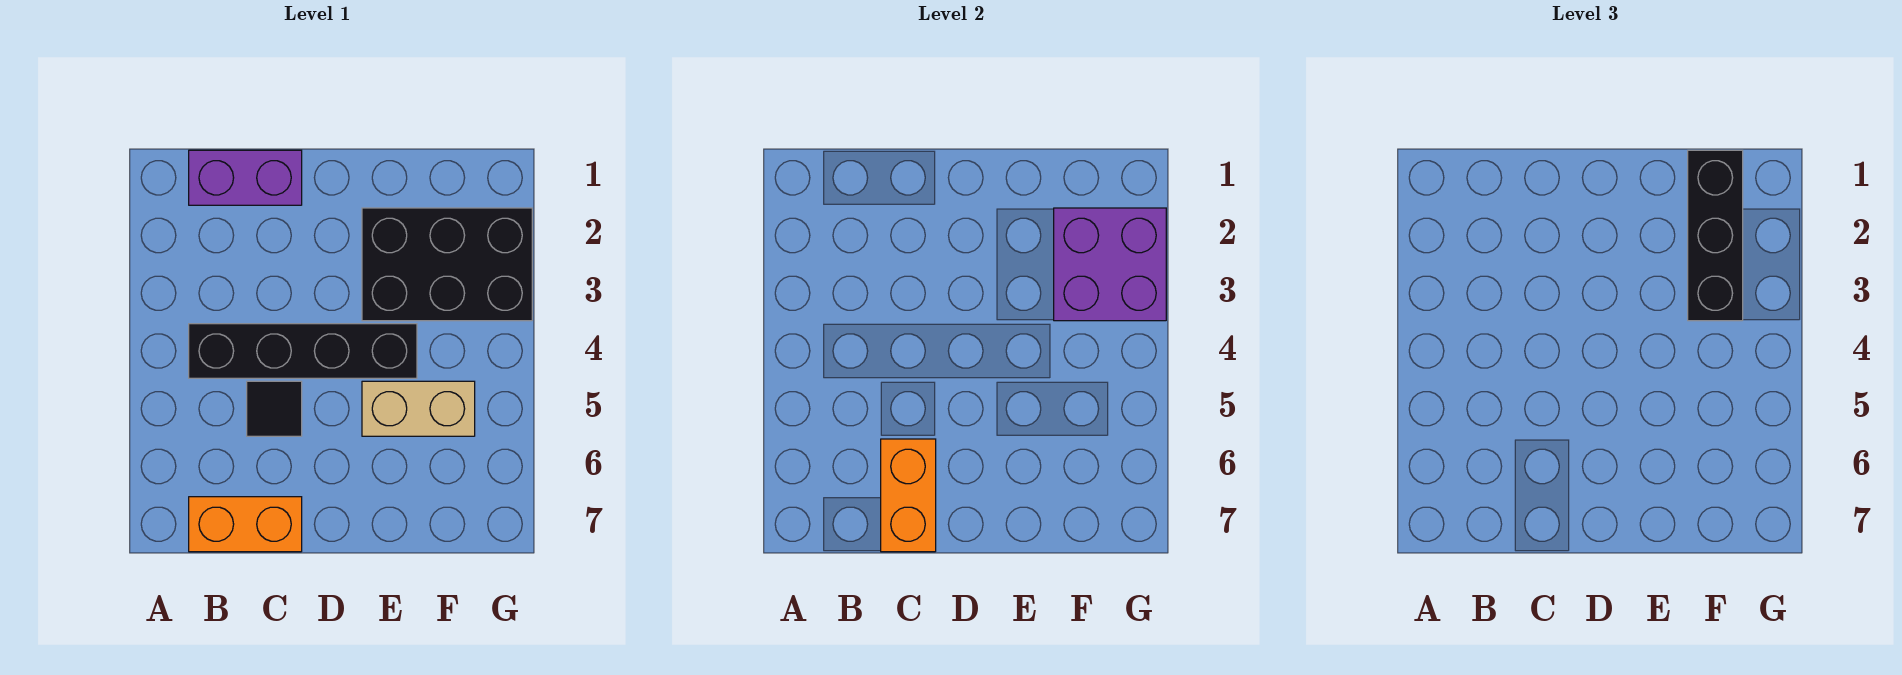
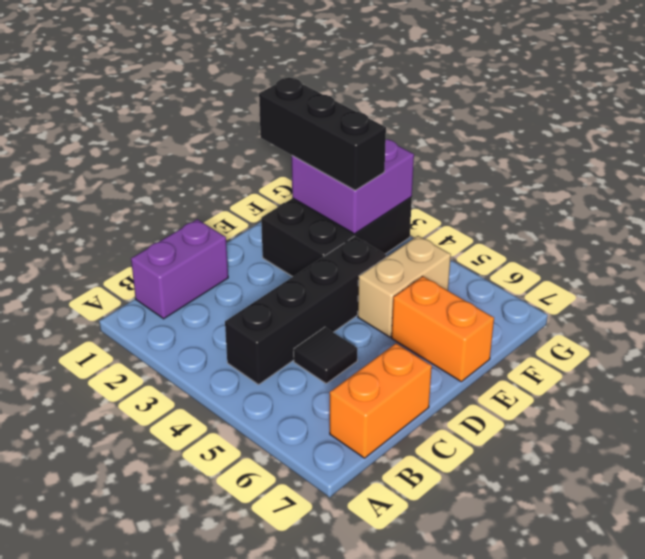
orange 1x2 brick [881,439,936,552] -> orange 1x2 brick moved to [392,276,494,382]

